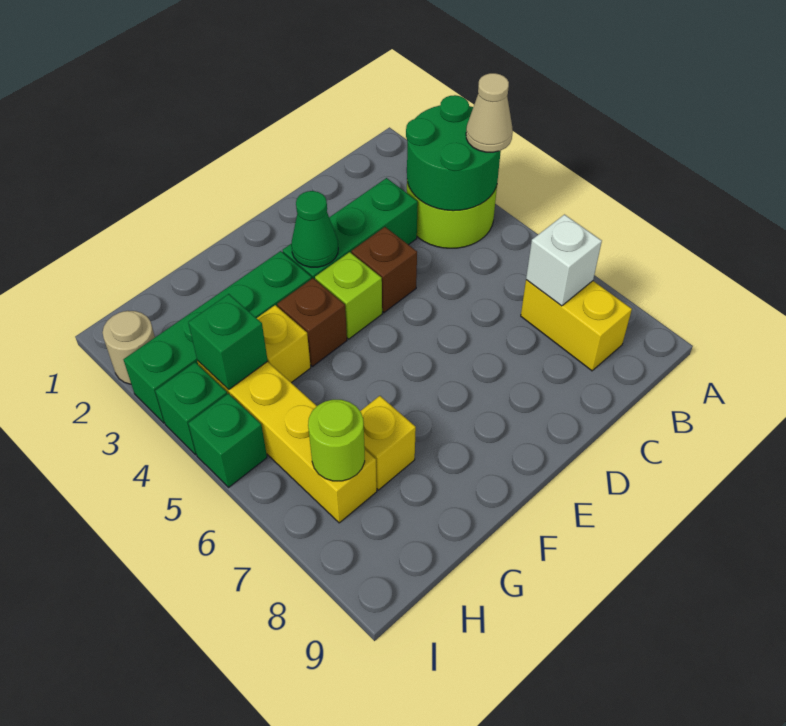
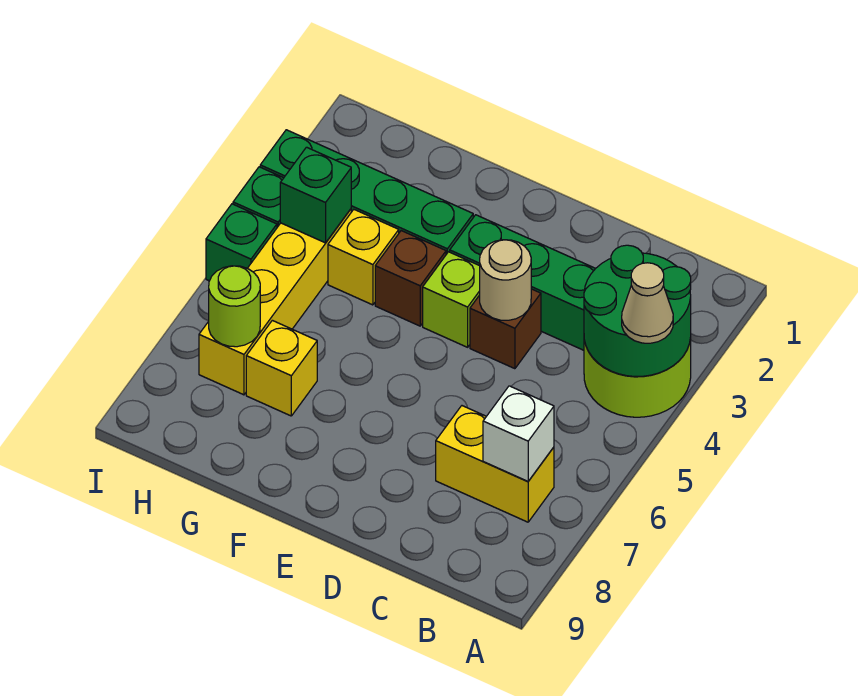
yellow 1x2 brick [521,280,632,371] -> yellow 1x2 brick turned to [436,406,554,522]
green 1x1 cone [291,191,338,267] -> none
tan 1x1 round brick [103,311,155,384] -> tan 1x1 round brick moved to [480,240,531,320]

